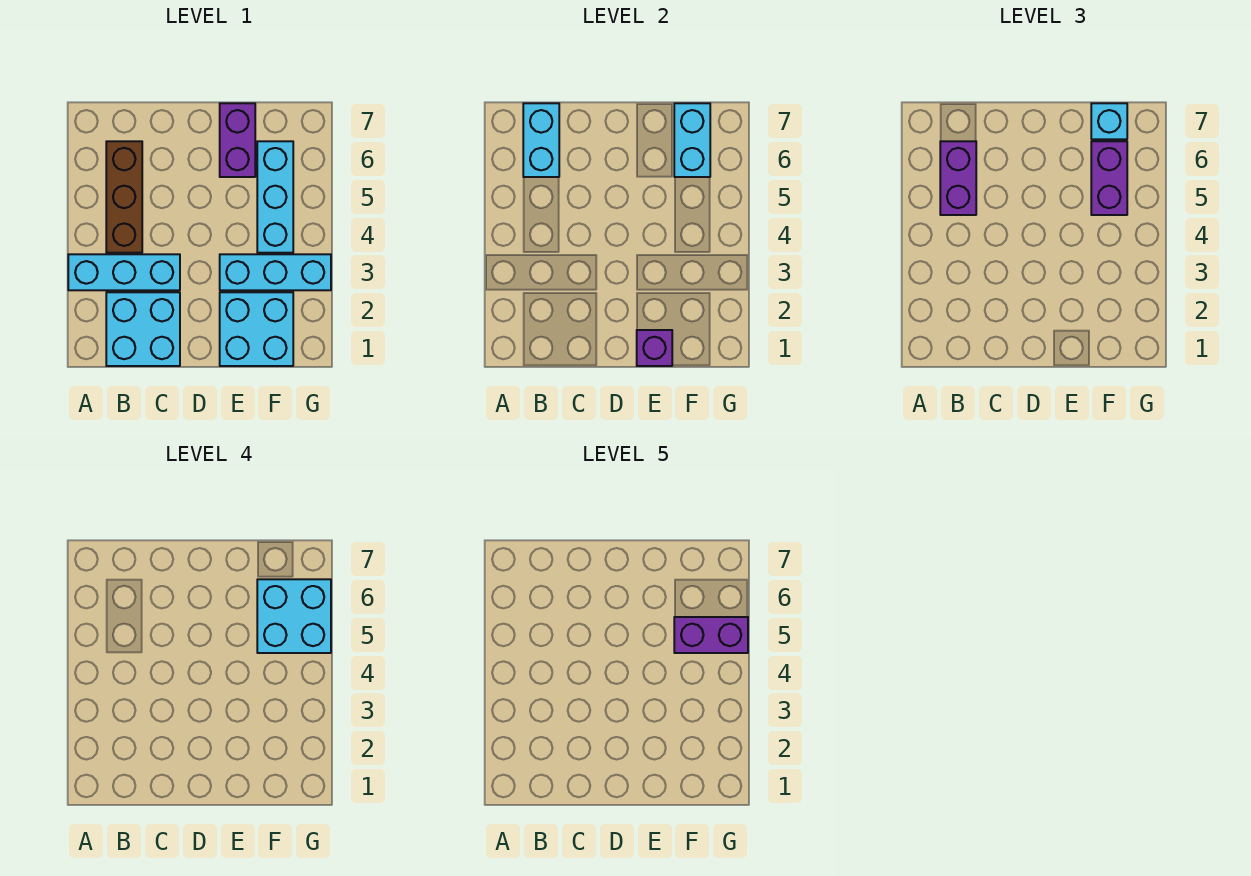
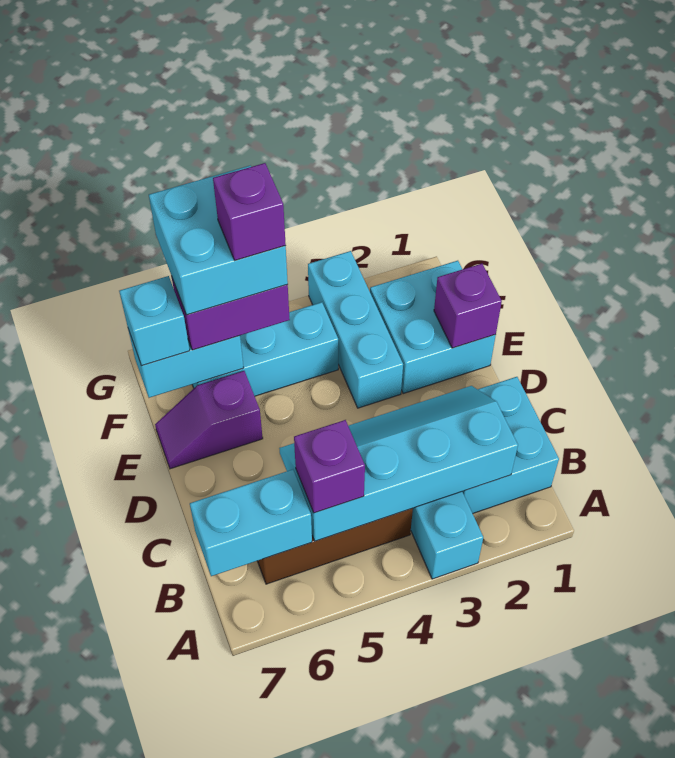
none -> cyan 2x4 slope [279,386,518,541]
purple 1x2 brick [940,141,976,215] -> purple 1x1 brick [294,420,365,513]
purple 1x2 brick [220,103,255,177] -> purple 1x2 slope [155,371,263,469]
purple 1x2 brick [674,617,748,653] -> purple 1x1 brick [213,163,286,260]

